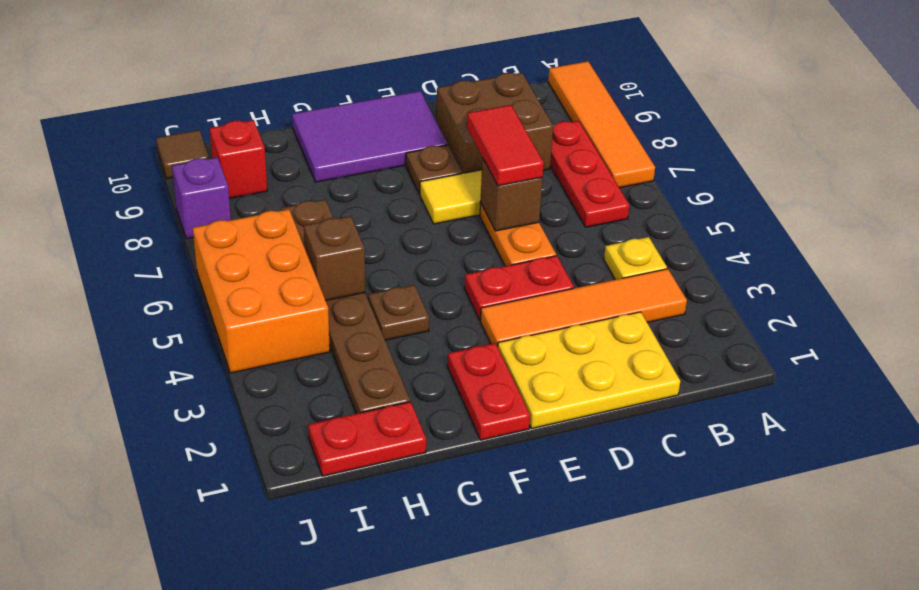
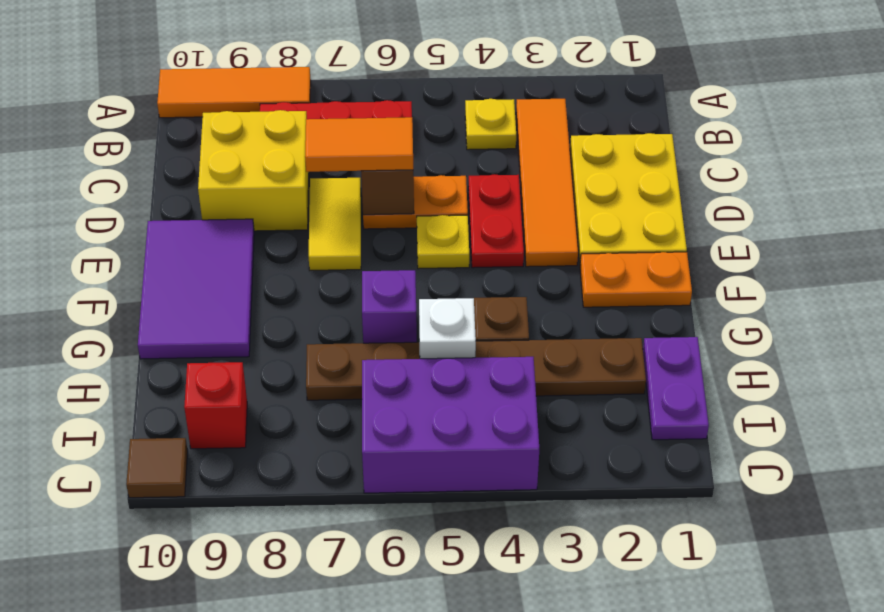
orange 1x4 tile [548,61,655,188] -> orange 1x3 tile [157,67,311,118]
brown 2x2 brick [436,73,553,173] -> yellow 2x2 brick [198,110,309,231]
red 1x2 tile [467,105,544,186] -> orange 1x2 tile [305,117,413,172]
none -> yellow 1x1 plate [417,215,469,269]
brown 1x1 plate [406,145,462,194] -> none
red 1x2 plate [448,343,530,440] -> orange 1x2 plate [580,252,692,307]
red 1x2 plate [308,402,426,476] -> purple 1x2 plate [643,337,709,440]
brown 1x1 brick [304,216,365,301] -> white 1x1 brick [419,298,476,359]
orange 2x3 brick [193,209,330,373] -> purple 2x3 brick [362,357,539,493]
purple 1x1 brick [172,157,231,239] -> purple 1x1 brick moved to [362,270,417,343]

